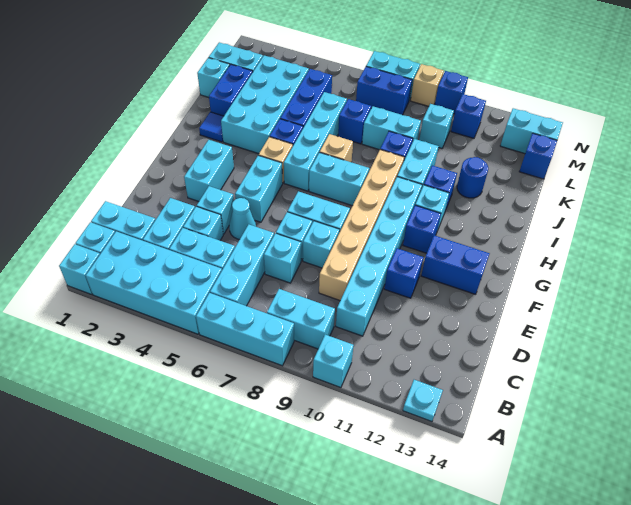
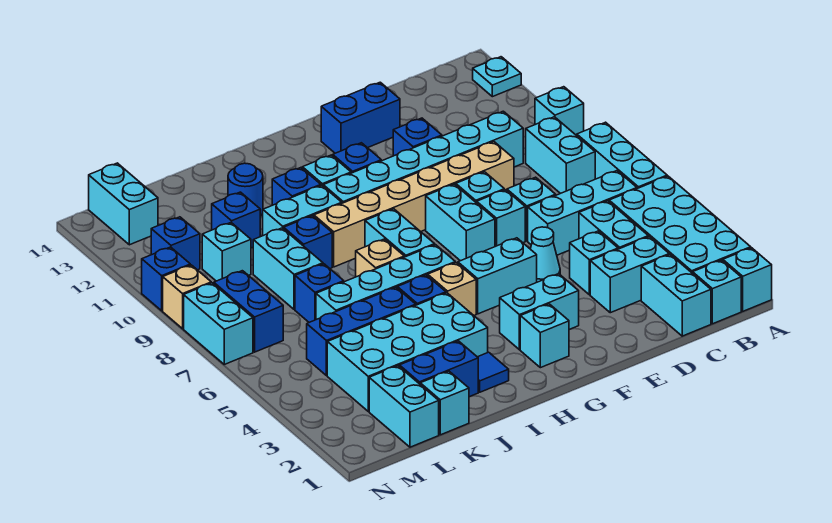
cyan 1x1 brick [197,186,234,234] -> cyan 1x1 brick moved to [520,304,569,368]
blue 1x2 brick [421,235,489,294] -> blue 1x2 brick turned to [321,82,400,153]
blue 1x1 brick [519,133,557,179] -> blue 1x1 brick moved to [212,192,260,248]

